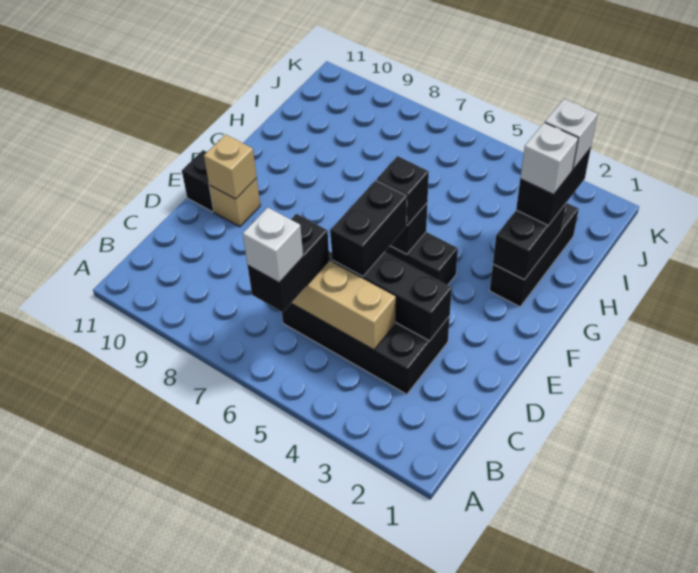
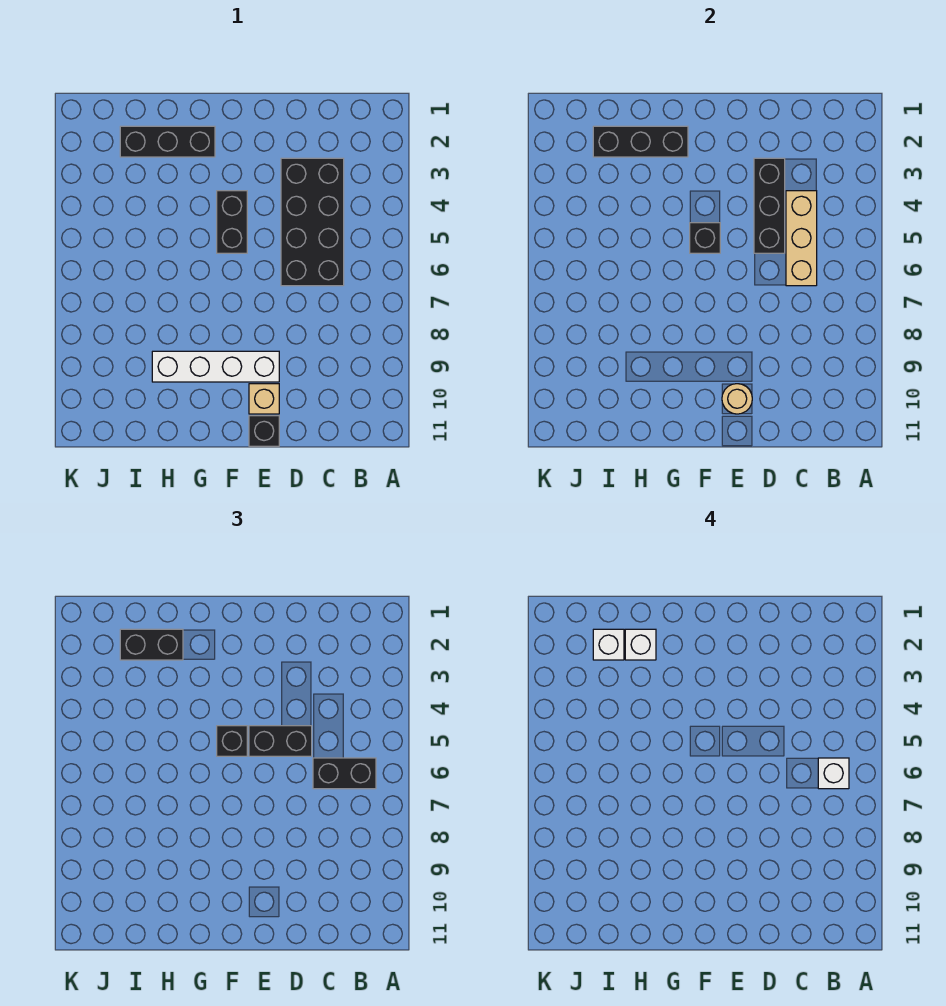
none -> white 1x4 brick [152,351,279,382]
tan 1x1 brick [204,134,257,199] -> tan 1x1 round brick [722,384,752,414]
black 1x2 brick [493,204,566,280] -> black 1x3 brick [593,126,688,157]

